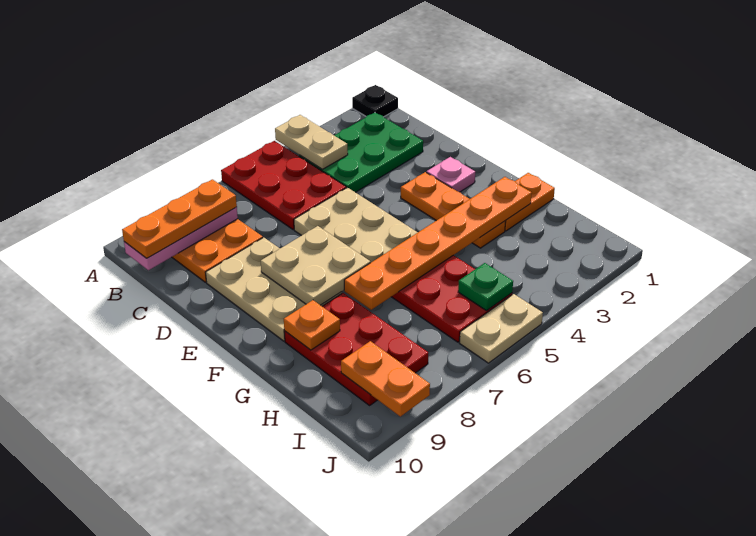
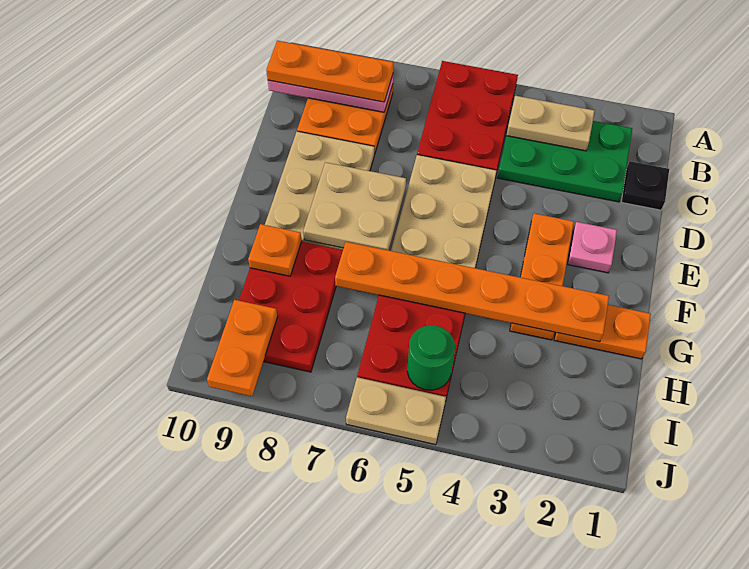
black 1x1 plate [352,85,398,117] -> black 1x1 plate moved to [622,161,669,210]
tan 1x2 plate [275,115,348,169] -> tan 1x2 plate turned to [507,96,594,151]
green 1x1 plate [458,263,513,311] -> green 1x1 round brick [407,325,455,390]

